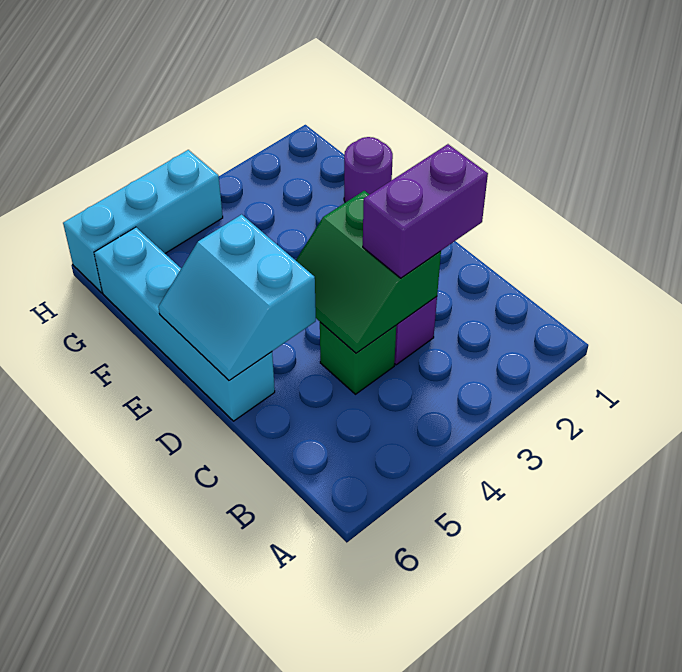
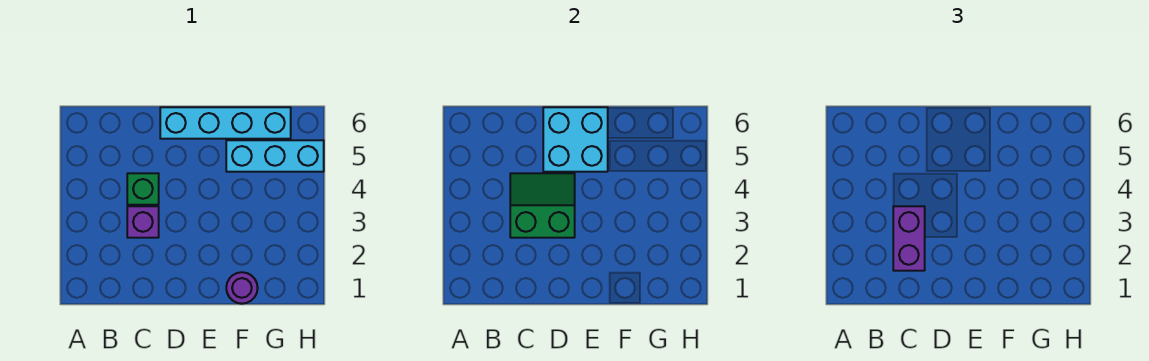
cyan 2x2 slope [158,214,316,380] -> cyan 2x2 brick [543,107,608,172]
cyan 1x3 brick [63,150,223,293] -> cyan 1x3 brick turned to [226,140,324,172]

